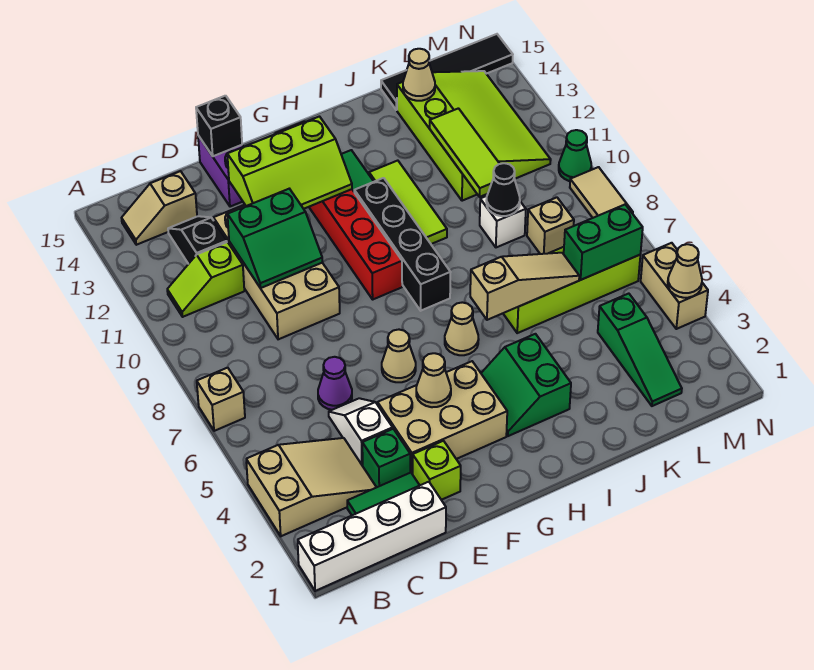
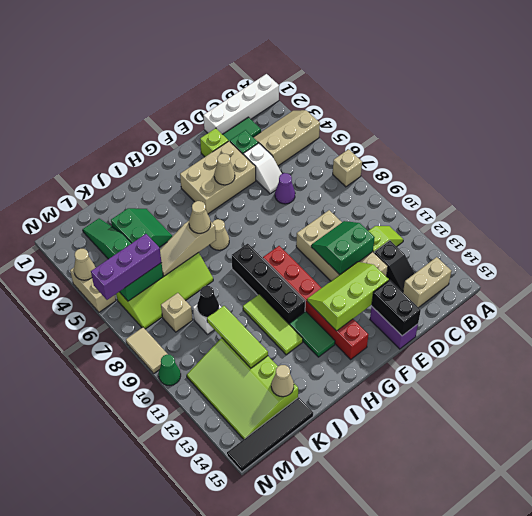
tan 2x3 slope [246,438,376,536] -> tan 2x3 slope turned to [253,110,320,166]
tan 1x2 slope [122,171,197,245] -> tan 1x2 brick [403,257,452,308]
black 1x1 brick [196,96,242,156] -> black 1x2 brick [372,280,421,336]
tan 1x1 cone [382,330,416,382] -> tan 1x1 cone moved to [189,201,211,233]
green 2x2 slope [481,334,571,436] -> green 2x2 slope moved to [111,208,172,247]
none -> purple 1x3 brick [91,234,161,300]

